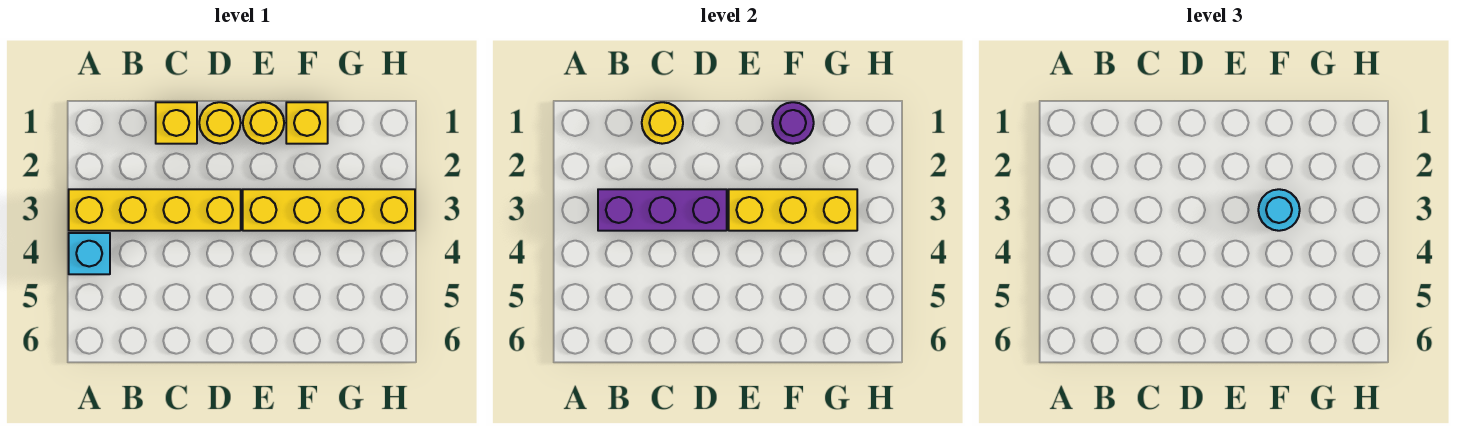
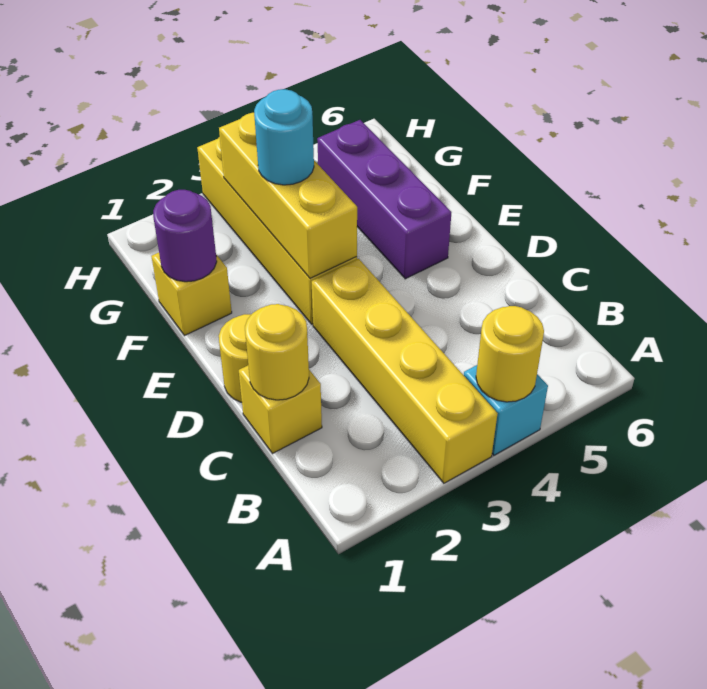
purple 1x3 brick [598,189,727,231] -> purple 1x3 brick moved to [317,120,451,279]
yellow 1x1 round brick [243,102,284,144] -> yellow 1x1 round brick moved to [476,306,544,402]

